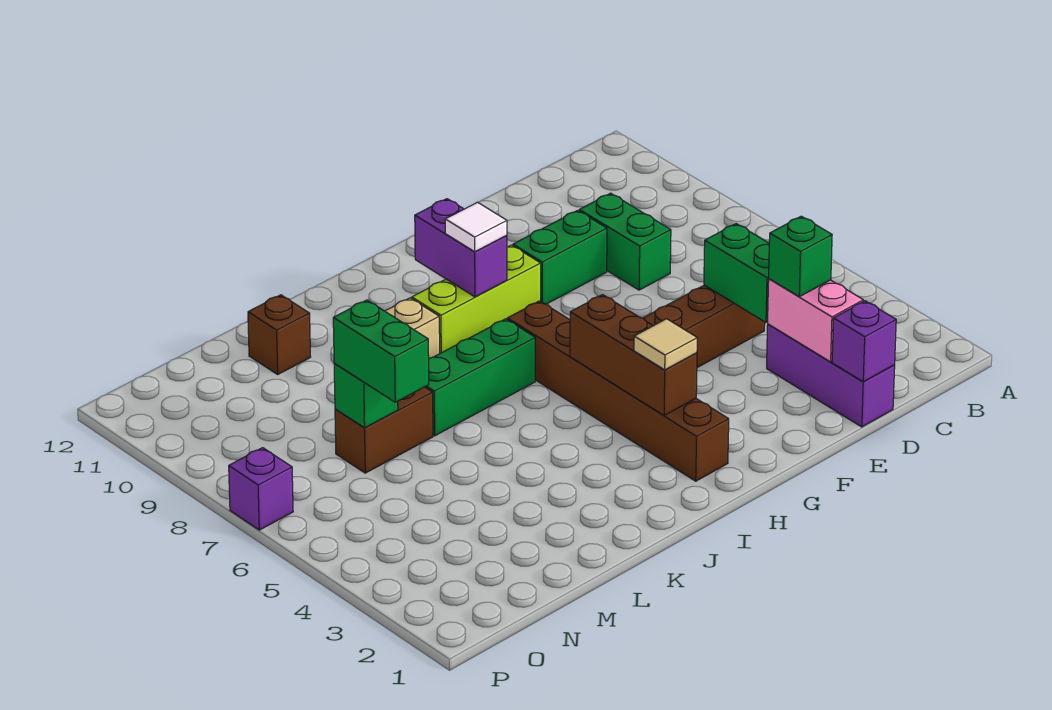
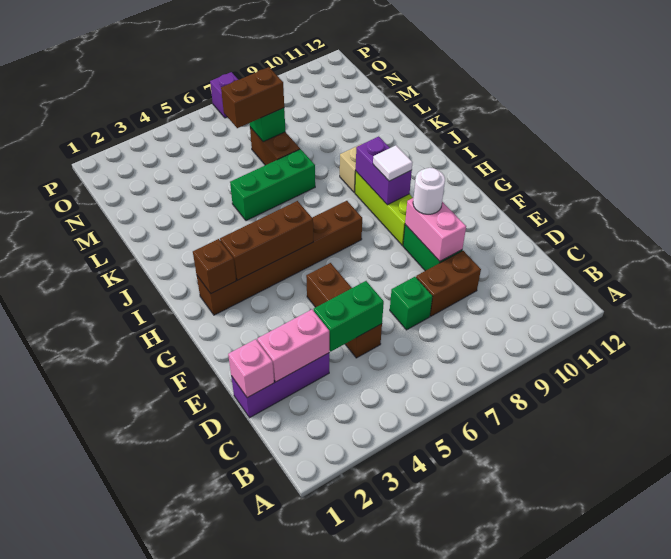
purple 1x1 brick [832,301,896,382] -> pink 1x1 brick [228,339,274,398]
green 1x1 brick [769,216,832,297] -> green 1x1 brick moved to [390,277,433,330]
green 1x2 brick [579,193,671,290] -> brown 1x2 brick [416,251,481,316]
none -> pink 1x2 brick [405,198,466,261]
none -> white 1x1 round brick [413,168,445,214]
tan 1x1 tile [634,319,697,370] -> none
purple 1x2 brick [415,199,507,297] -> purple 1x2 brick turned to [356,137,412,205]
green 1x3 brick [425,319,535,436] -> green 1x3 brick turned to [230,149,315,221]
brown 1x1 brick [248,295,311,374] -> brown 1x1 brick moved to [193,239,236,293]
green 1x2 brick [333,300,429,402] -> brown 1x2 brick [221,67,284,128]

